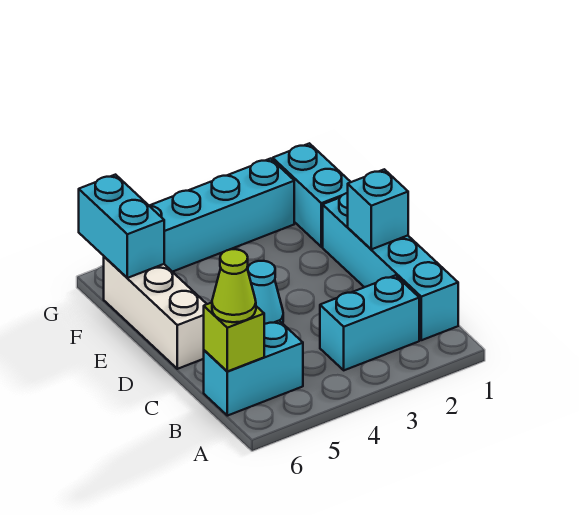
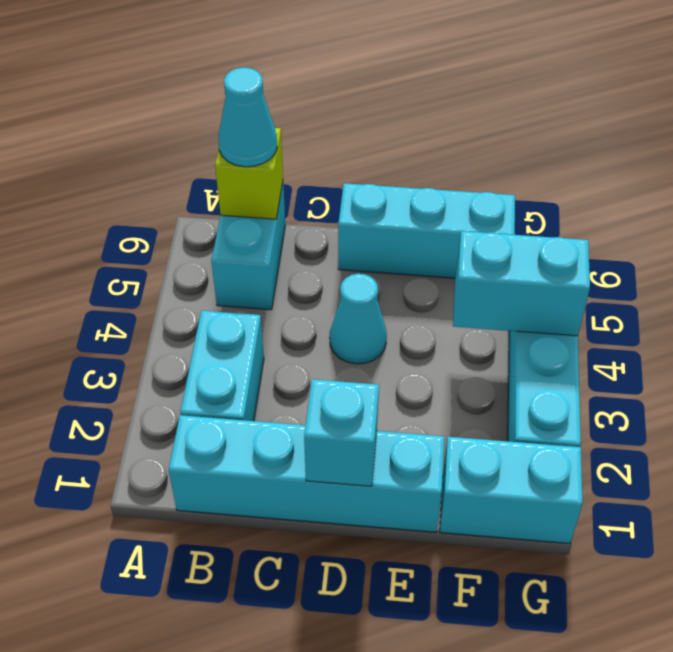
lime 1x1 cone [212,249,256,322] -> cyan 1x1 cone [219,68,277,167]
white 1x3 brick [104,257,206,369] -> cyan 1x3 brick [338,183,515,278]
cyan 1x2 brick [79,175,164,278] -> cyan 1x2 brick moved to [453,231,590,336]

